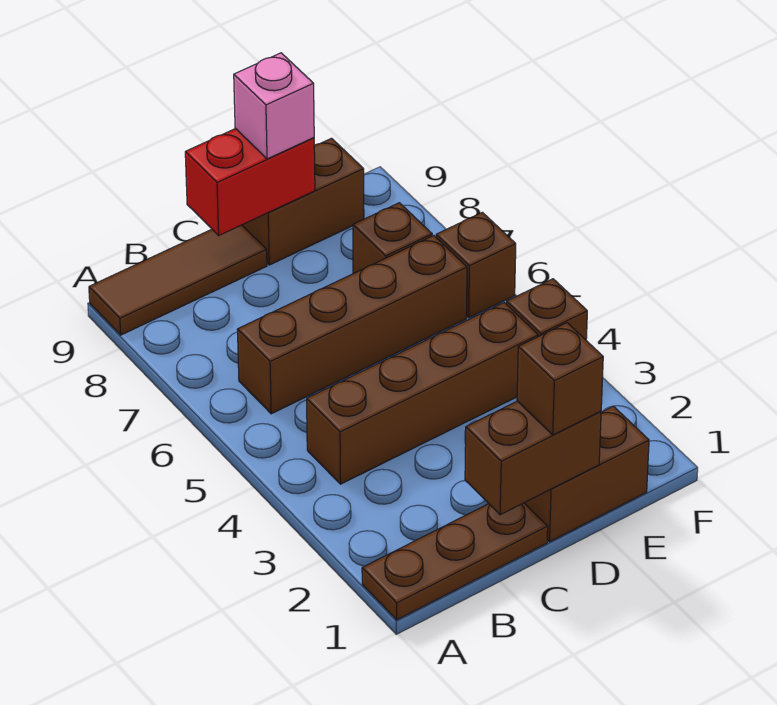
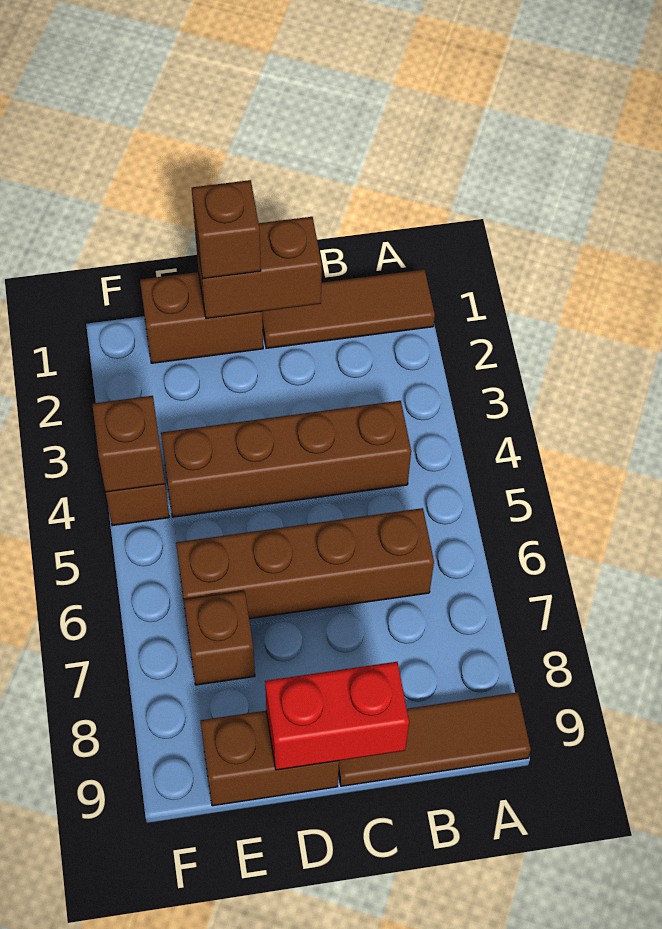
brown 1x3 plate [362,503,548,620] -> brown 1x3 tile [262,269,435,348]
pink 1x1 brick [234,53,314,159] -> none
brown 1x1 brick [436,212,516,318] -> brown 1x1 brick moved to [92,396,165,492]

